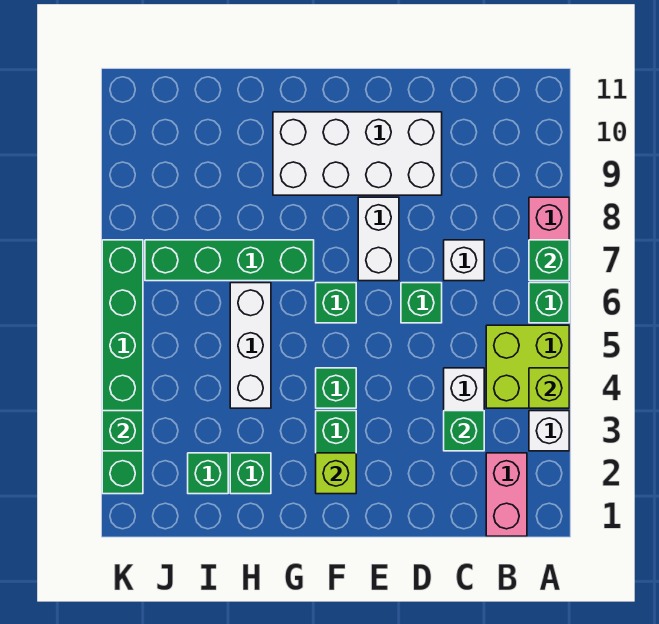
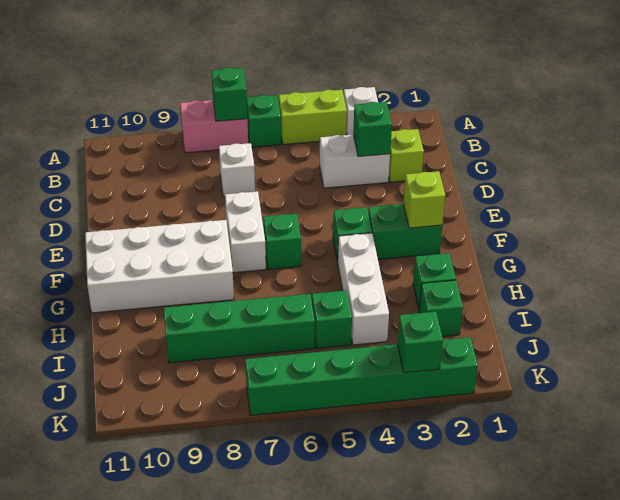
lime 2x2 brick [486,325,569,408] -> lime 1x2 brick [279,90,347,145]
lime 1x1 brick [529,368,569,408] -> lime 1x1 brick moved to [389,129,424,182]
pink 1x2 brick [486,453,527,536] -> none
green 1x1 brick [401,283,442,323] -> green 1x1 brick moved to [312,290,352,348]
white 2x4 brick [273,112,442,195] -> white 2x4 brick turned to [85,220,234,313]
white 1x2 brick [358,197,399,281] -> white 1x2 brick turned to [225,191,266,273]
green 1x4 brick [145,240,314,281] -> green 1x4 brick turned to [164,294,315,363]
white 1x3 brick [230,283,271,408] -> white 1x3 brick turned to [338,233,389,345]

